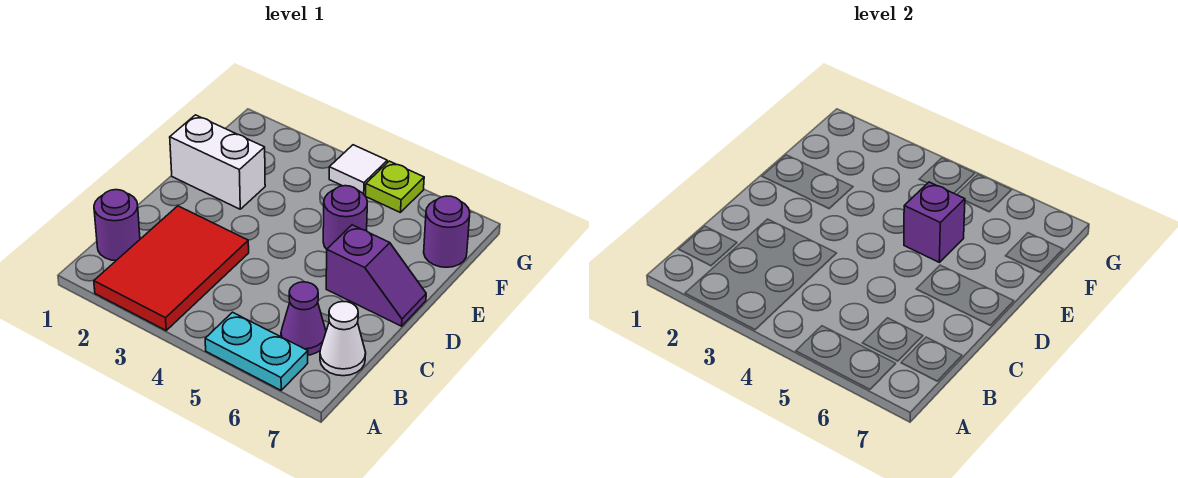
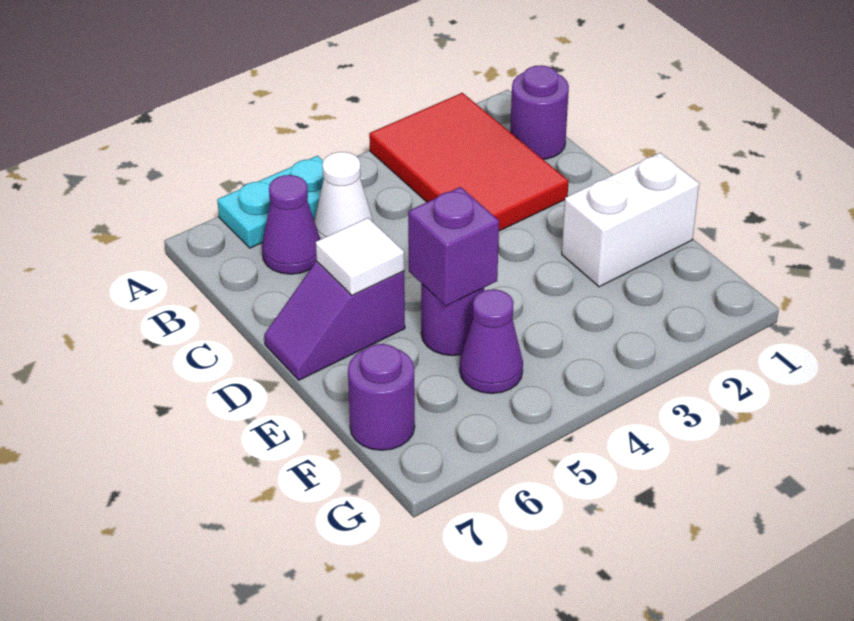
white 1x1 cone [320,302,366,376] -> white 1x1 cone moved to [314,152,373,239]
none -> purple 1x1 cone [460,289,523,394]
white 1x1 tile [329,145,387,195] -> white 1x1 tile moved to [316,218,404,295]
lime 1x1 plate [365,161,424,213] -> none

